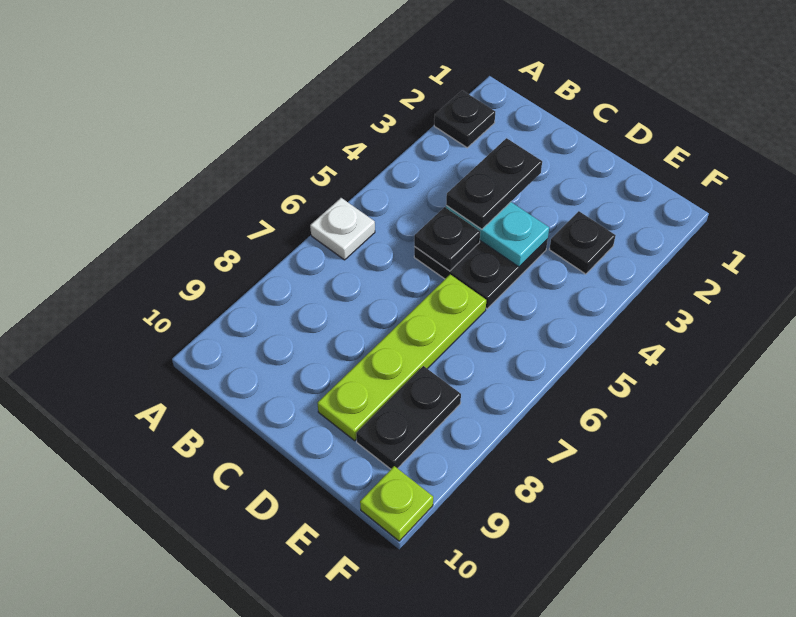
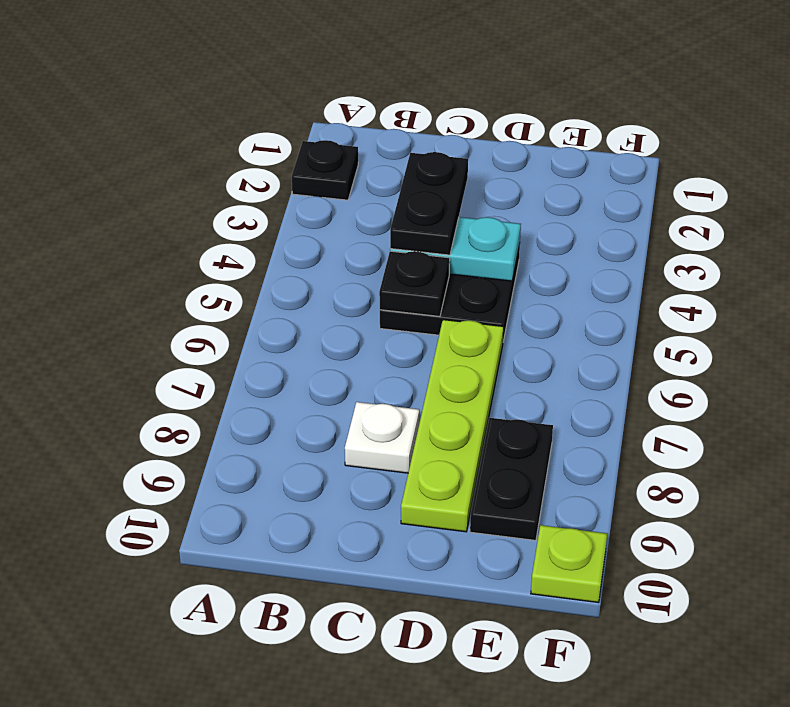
white 1x1 plate [310,198,375,260] -> white 1x1 plate moved to [345,402,419,473]
black 1x1 plate [549,211,616,274] -> none

